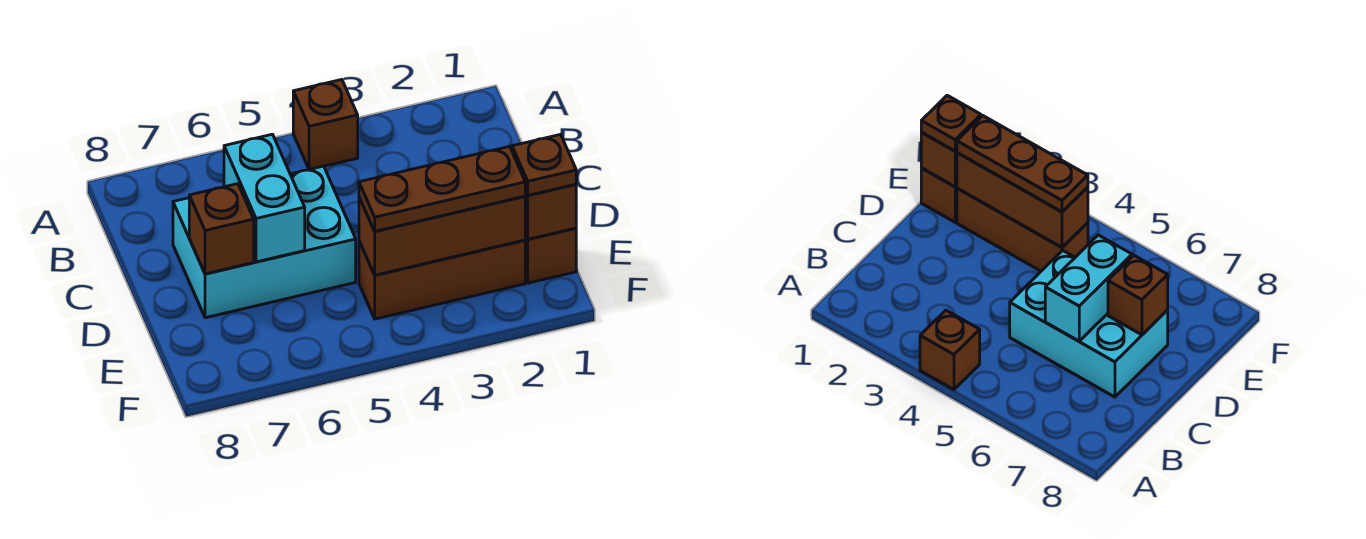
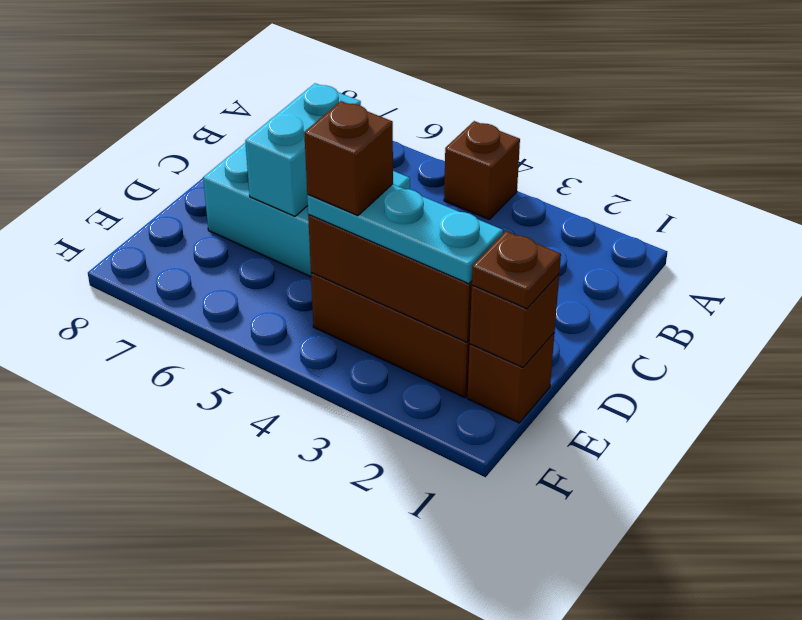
brown 1x1 brick [189,184,254,274] -> brown 1x1 brick moved to [304,101,393,216]
brown 1x3 plate [359,146,525,231] -> cyan 1x3 plate [307,184,503,284]

